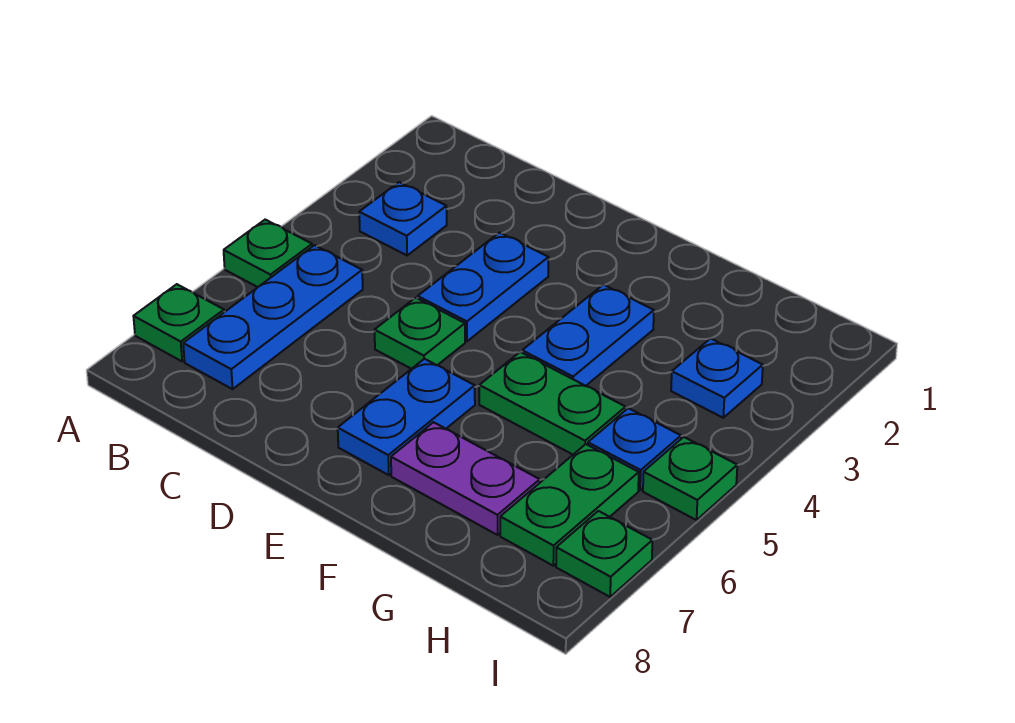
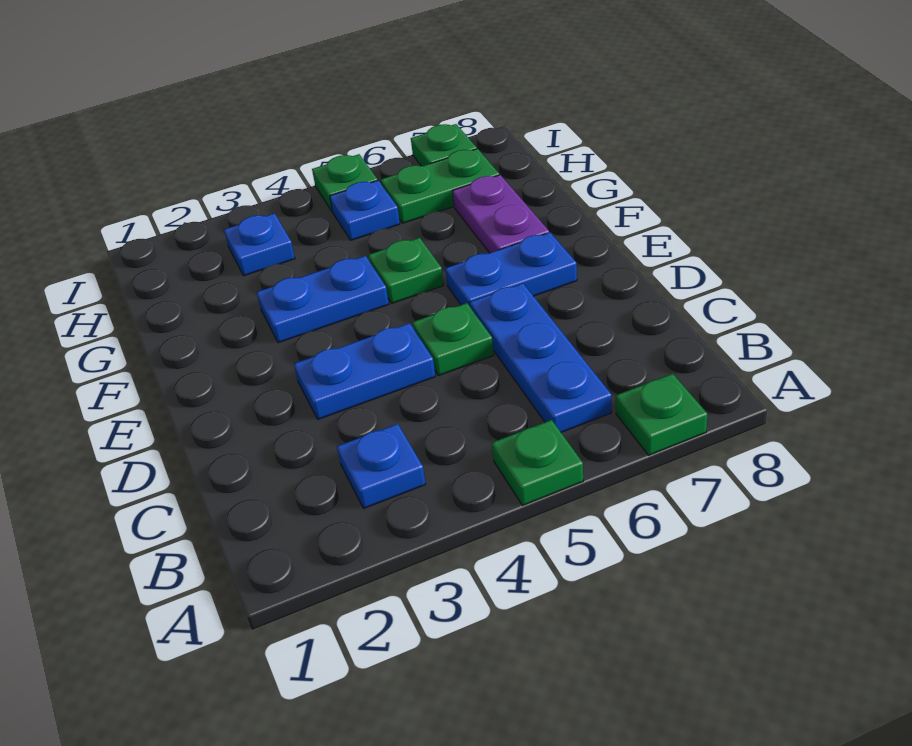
blue 1x3 plate [183,245,363,389] -> blue 1x3 plate turned to [470,283,612,432]
green 1x2 plate [479,352,626,454] -> green 1x1 plate [369,238,444,303]

